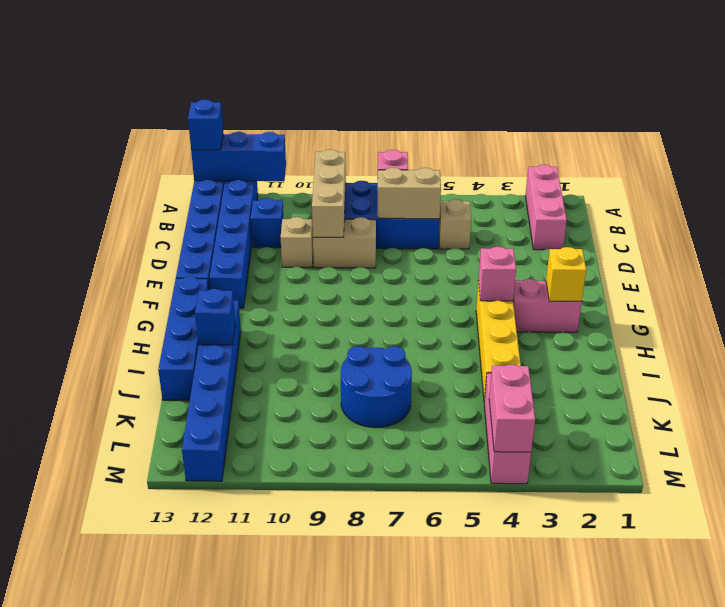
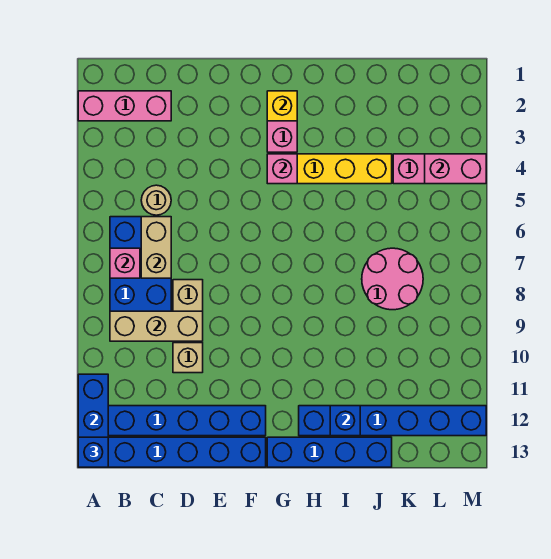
tan 1x1 brick [439,199,471,249] -> tan 1x1 round brick [141,185,171,215]
blue 1x1 brick [251,198,283,248] -> none
blue 2x2 round brick [341,346,412,428] -> pink 2x2 round brick [362,248,423,310]

